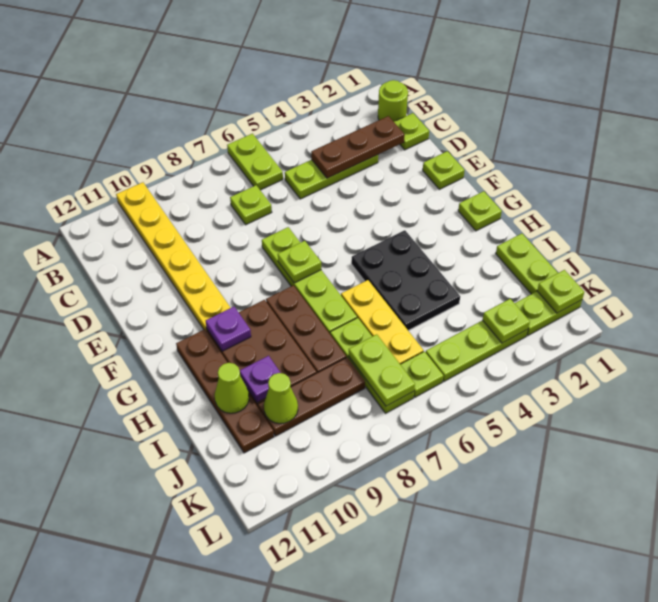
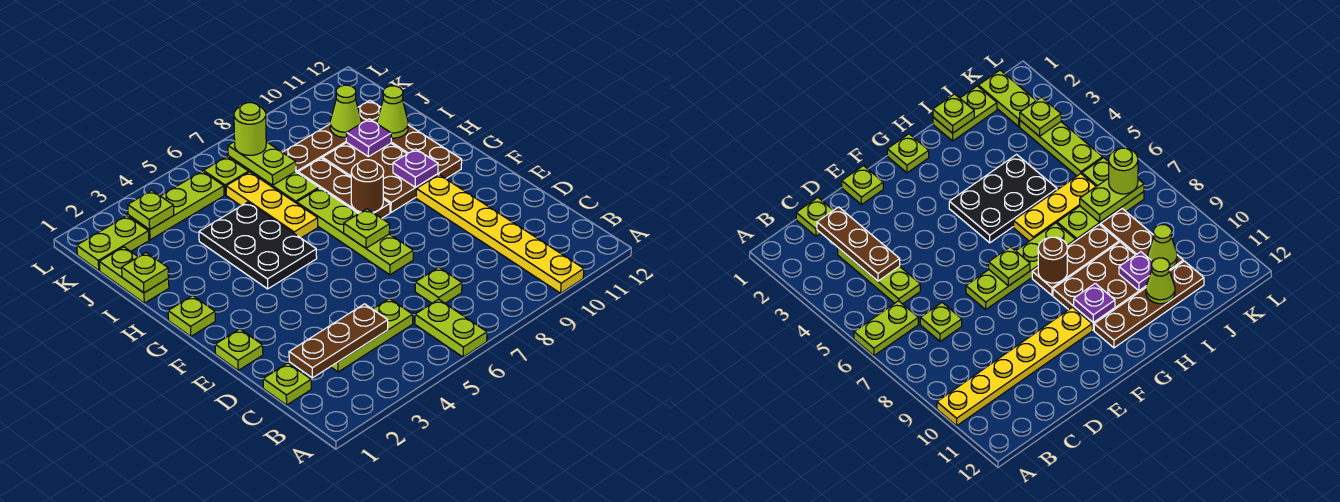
lime 1x1 round brick [378,80,408,122] -> lime 1x1 round brick moved to [234,103,266,155]
none -> brown 1x1 round brick [351,160,384,212]
lime 1x1 plate [537,270,584,313] -> lime 1x1 plate moved to [122,253,169,293]

